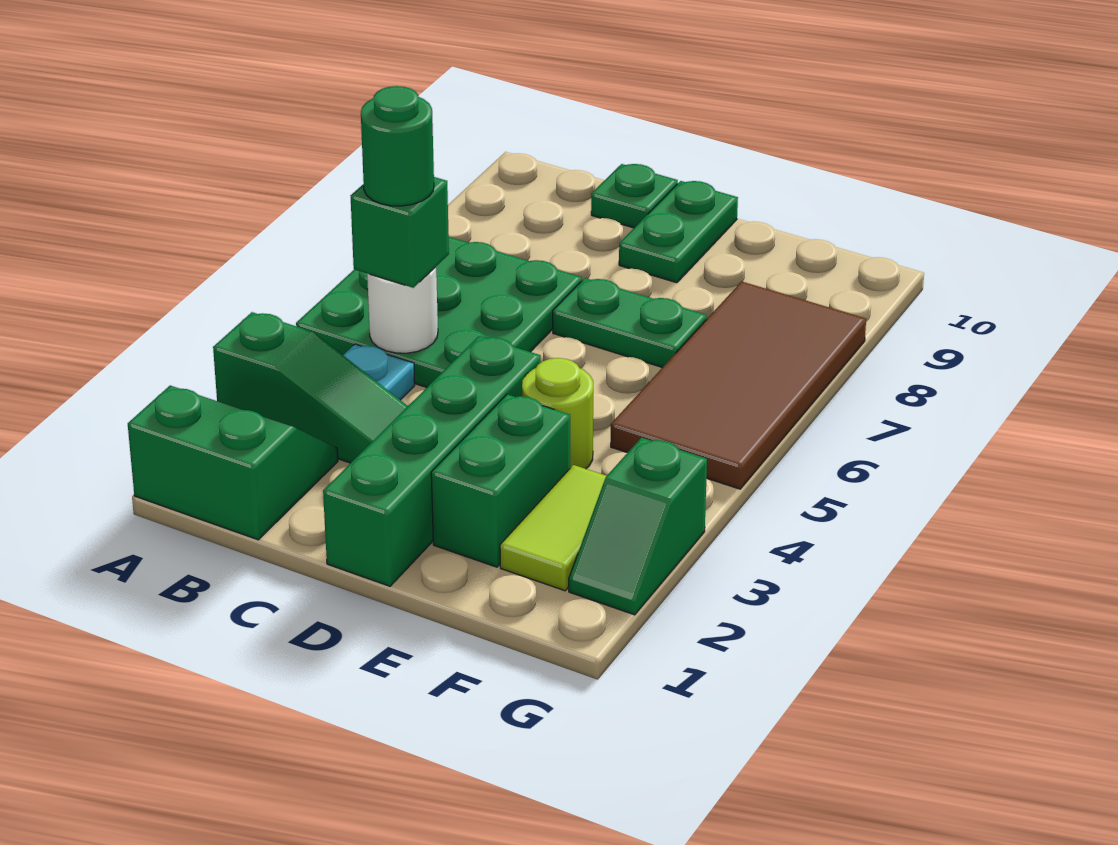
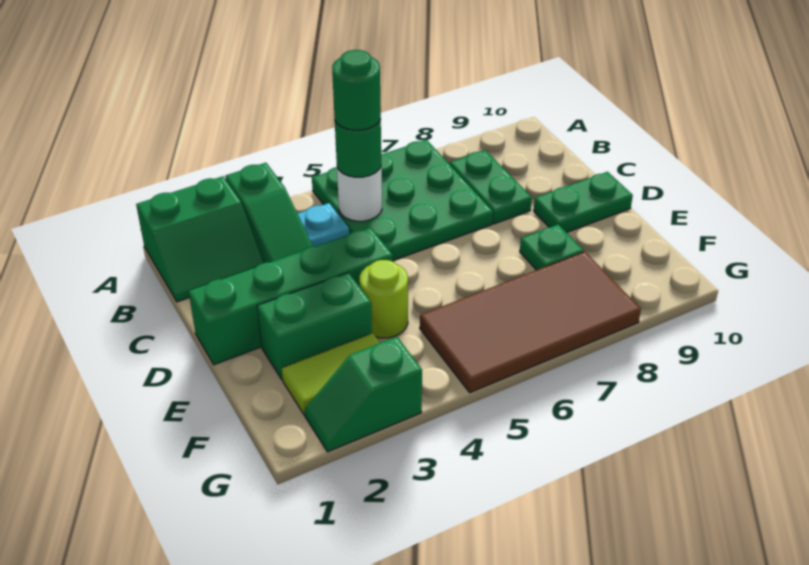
green 2x2 slope [128,386,338,540] -> green 2x2 slope turned to [136,176,263,302]
green 1x1 brick [351,177,449,288] -> green 1x1 round brick [335,120,381,177]
green 1x1 plate [591,164,678,228] -> green 1x1 plate moved to [520,225,584,270]
green 1x2 plate [553,278,707,368] -> green 1x2 plate moved to [450,150,532,224]

